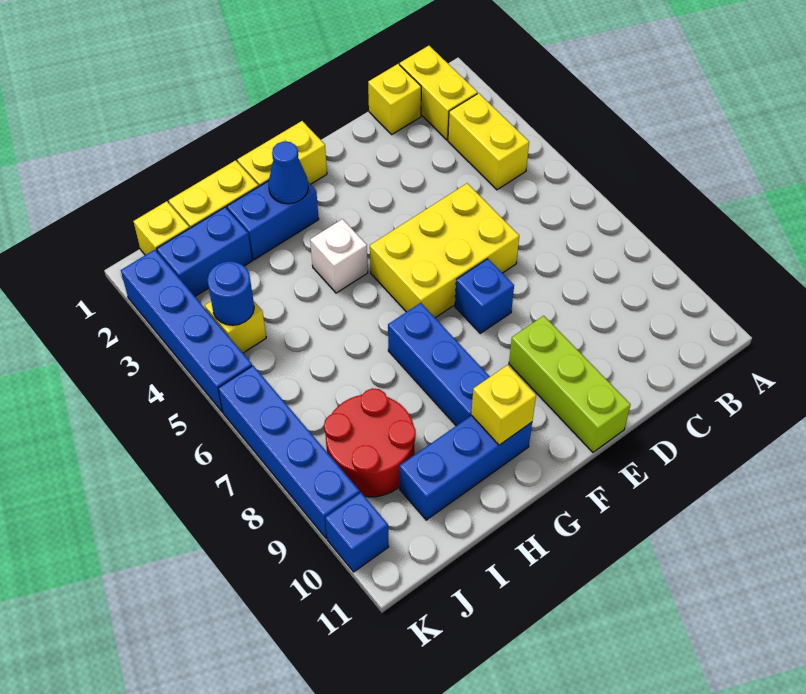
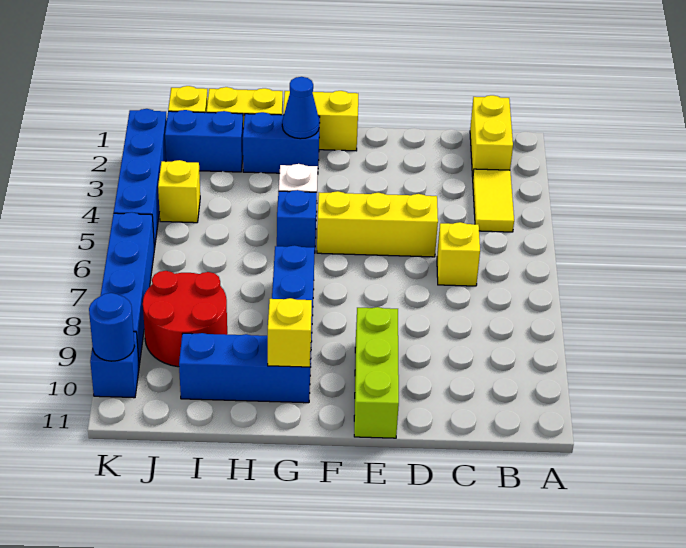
yellow 1x2 brick [448,93,529,190] -> yellow 1x2 tile [473,169,514,232]
yellow 1x1 brick [368,64,421,134] -> yellow 1x1 brick moved to [437,222,480,286]
yellow 2x3 brick [370,183,519,318] -> yellow 1x3 brick [317,191,438,257]
blue 1x1 brick [455,259,514,333] -> blue 1x1 brick moved to [277,190,317,253]
blue 1x1 round brick [207,261,254,325] -> blue 1x1 round brick moved to [89,293,135,361]

